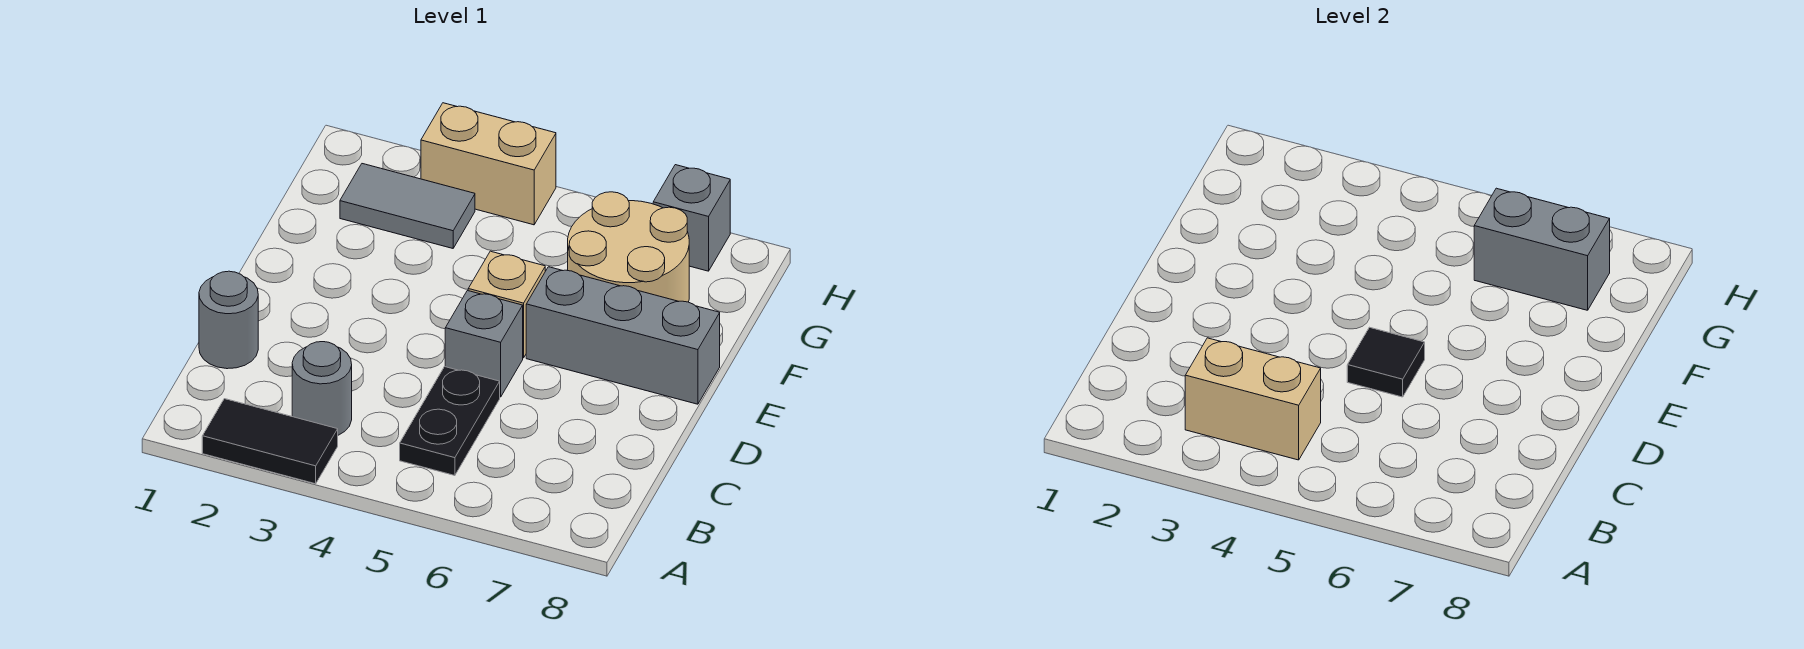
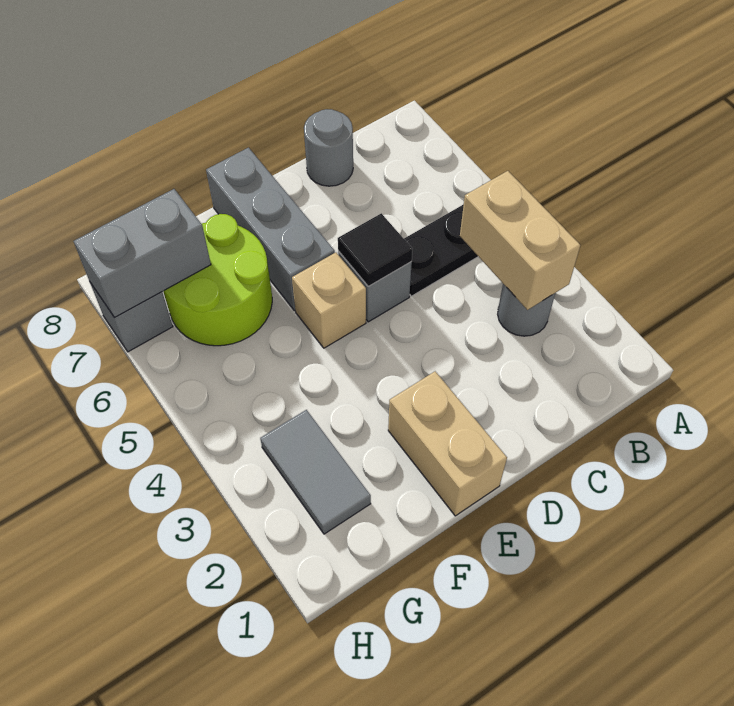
black 1x2 tile [202,399,338,484] -> none
grey 1x1 round brick [199,271,258,369] -> grey 1x1 round brick moved to [304,109,353,186]
tan 2x2 round brick [568,192,689,302] -> lime 2x2 round brick [163,214,272,346]
grey 1x2 brick [1474,188,1610,310] -> grey 1x2 brick turned to [74,189,211,318]
tan 1x2 brick [421,103,556,225] -> tan 1x2 brick moved to [388,371,507,516]

